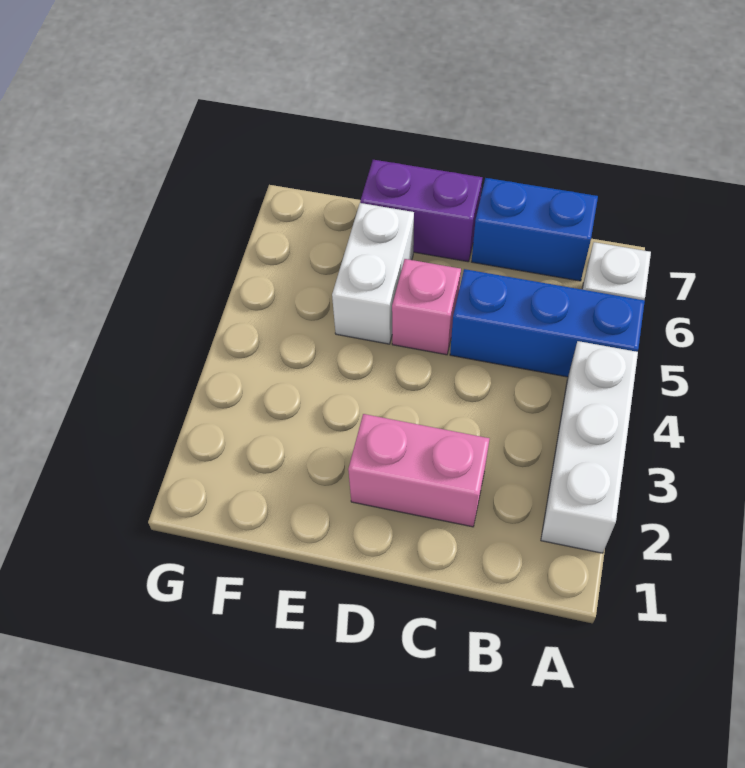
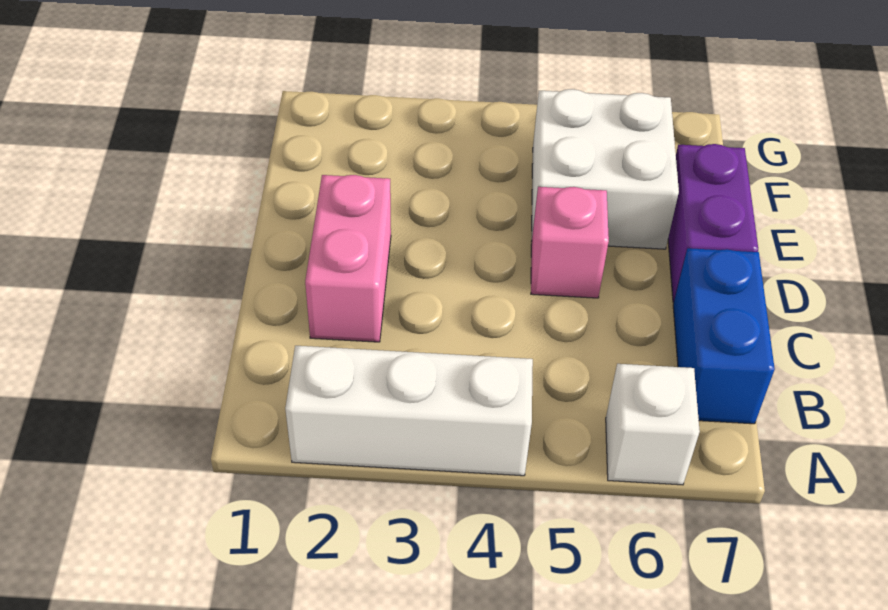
blue 1x3 brick [450,269,645,377] -> none
white 1x2 brick [332,203,414,344] -> white 2x2 brick [532,89,679,249]

